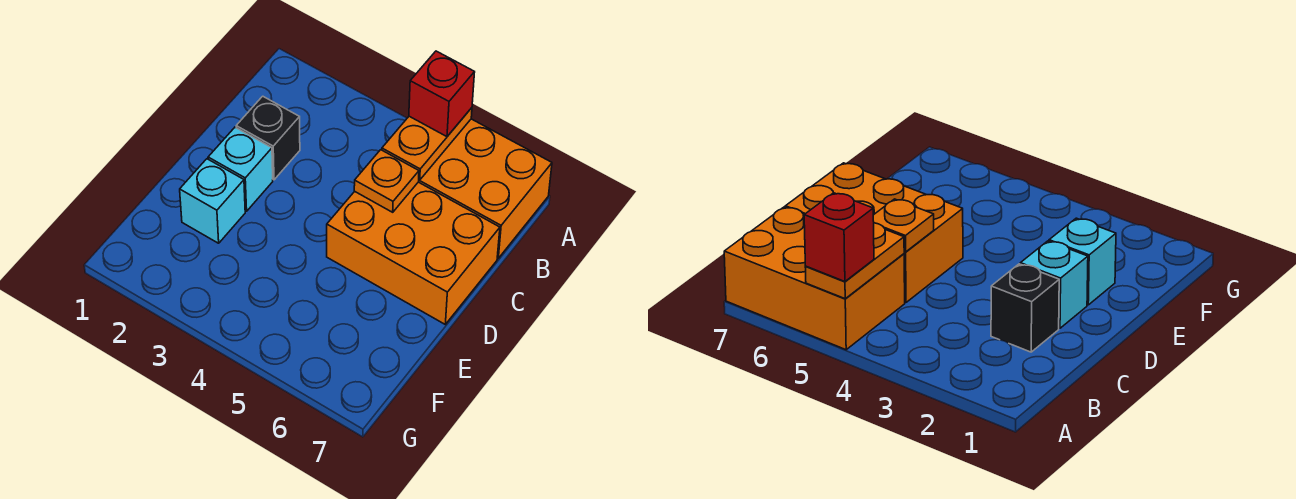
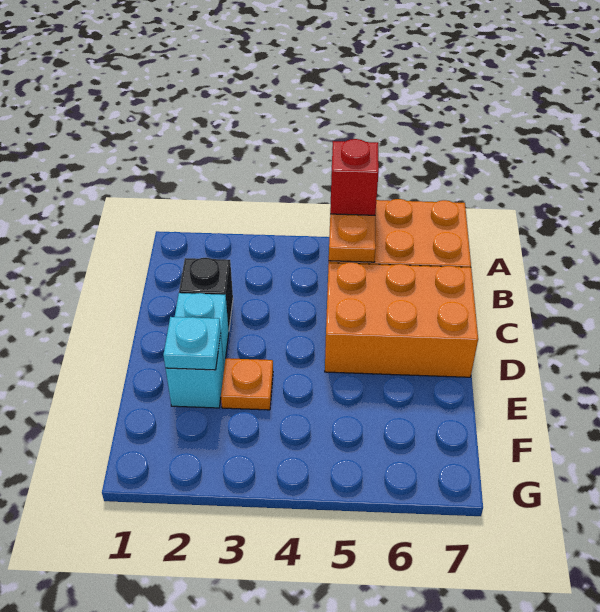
orange 1x1 plate [354,150,419,212] -> orange 1x1 plate moved to [221,358,273,410]
none -> cyan 1x1 plate [163,317,221,370]

